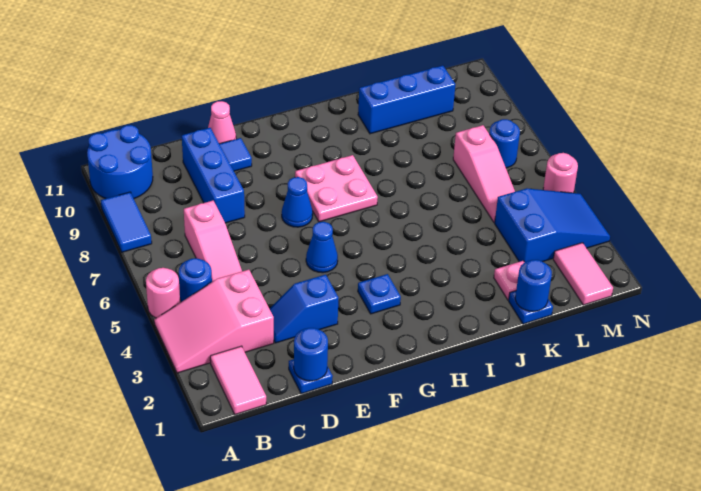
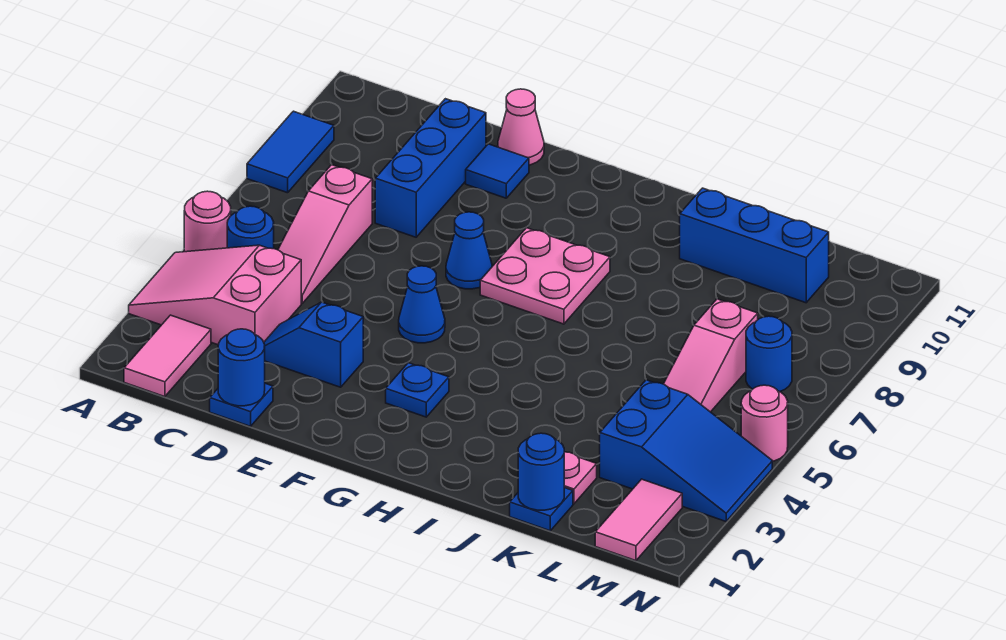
blue 2x2 round brick [87,125,153,199] -> none

